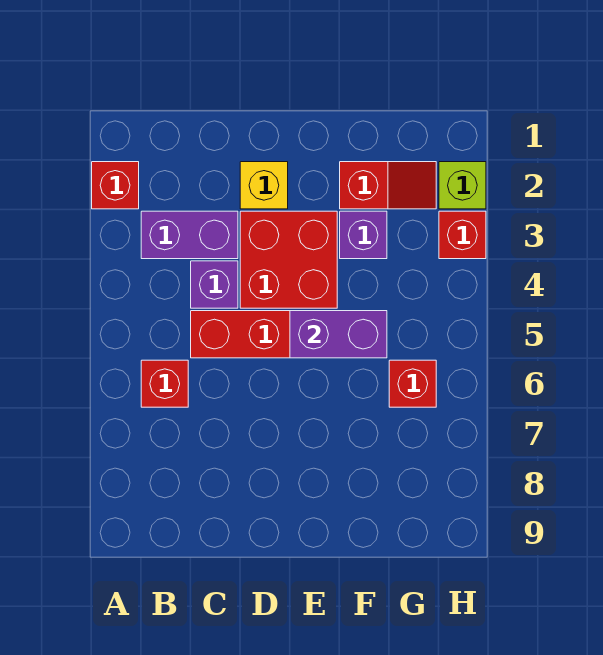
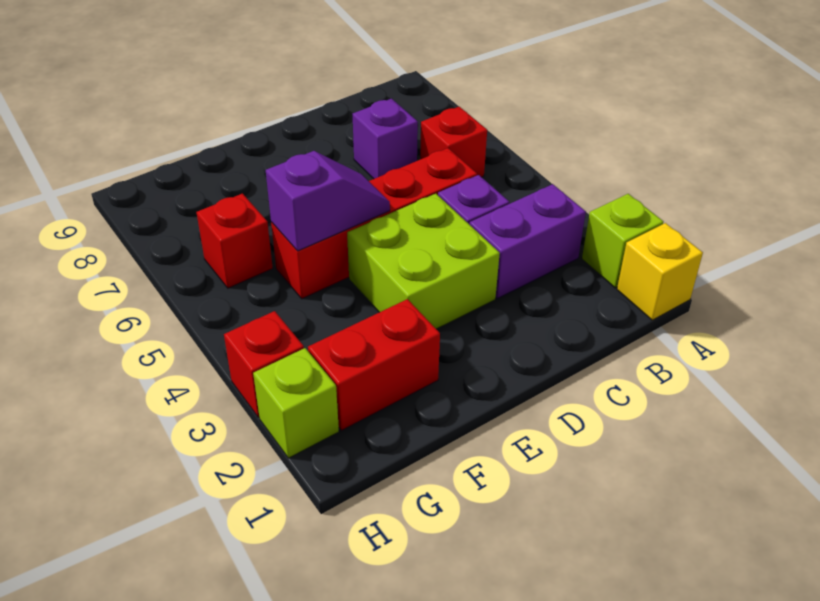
red 1x1 brick [92,162,139,209] -> lime 1x1 brick [582,194,663,288]
yellow 1x1 brick [240,162,288,209] -> yellow 1x1 brick moved to [617,223,703,320]
red 2x2 brick [240,211,337,308] -> lime 2x2 brick [347,194,500,329]
purple 1x2 brick [290,311,387,358] -> purple 1x2 slope [266,151,390,251]
red 1x2 slope [340,162,436,209] -> red 1x2 brick [308,299,440,431]
purple 1x1 brick [340,211,387,259] -> purple 1x1 brick moved to [353,99,418,179]

